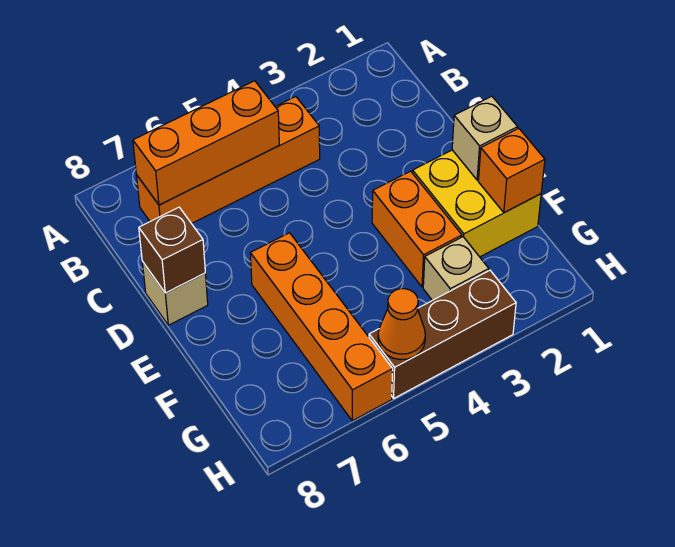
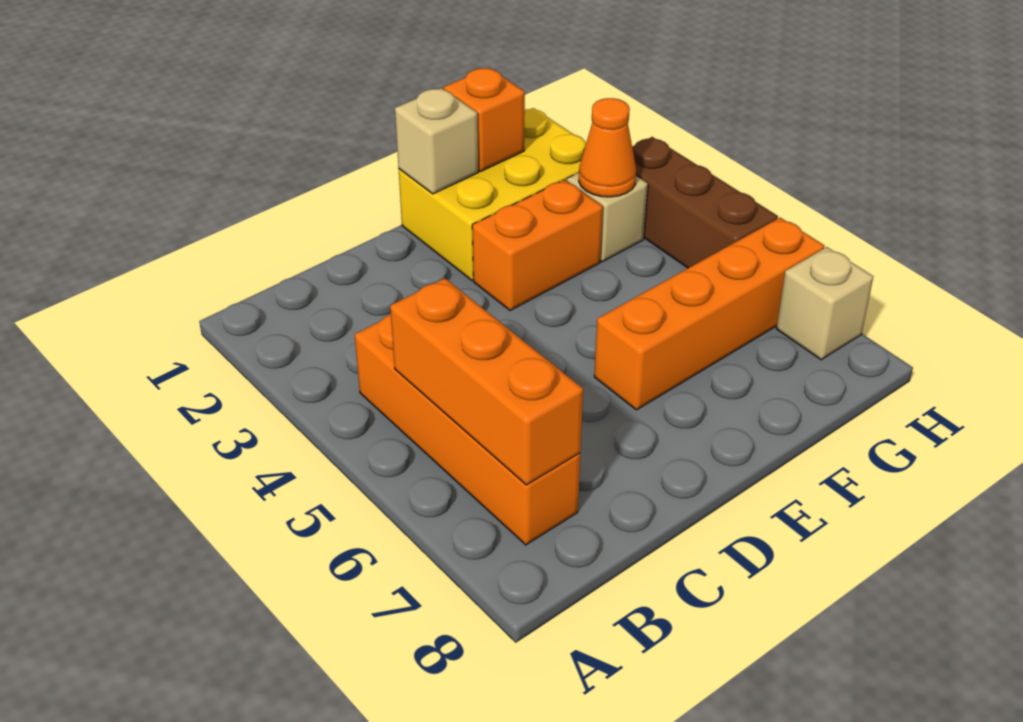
tan 1x1 brick [142,262,208,325] -> tan 1x1 brick moved to [776,247,873,360]
brown 1x1 brick [139,207,205,293] -> none
yellow 2x2 brick [413,150,541,257] -> yellow 2x3 brick [399,108,586,280]
orange 1x1 cone [378,289,425,360] -> orange 1x1 cone moved to [579,98,636,197]

